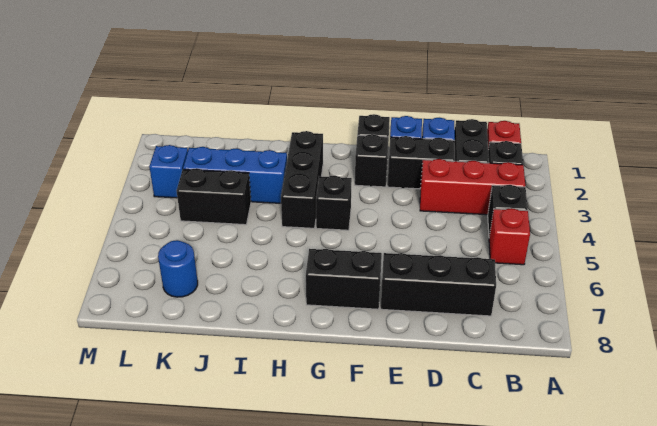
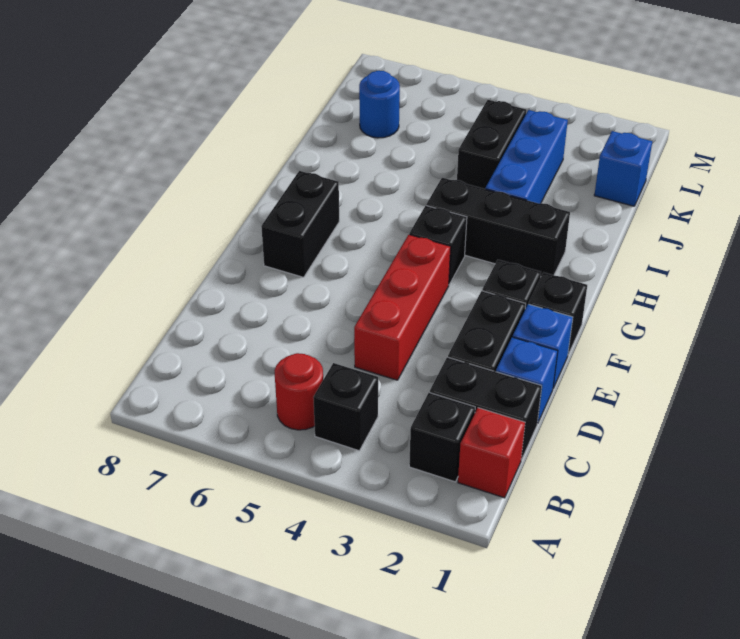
red 1x3 brick [420,159,525,215] -> red 1x3 brick moved to [354,235,451,380]
red 1x1 brick [489,208,530,265] -> red 1x1 round brick [274,353,323,430]
black 1x3 brick [381,253,496,316] -> none
blue 1x1 brick [149,145,188,198] -> blue 1x1 brick moved to [594,131,652,206]

